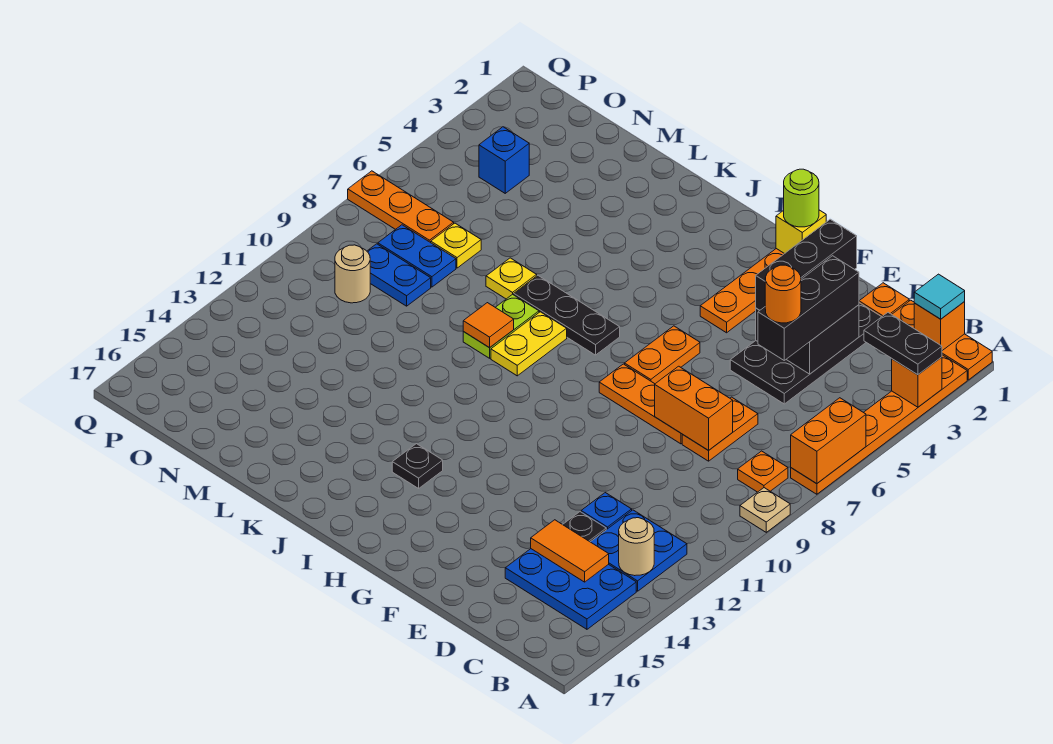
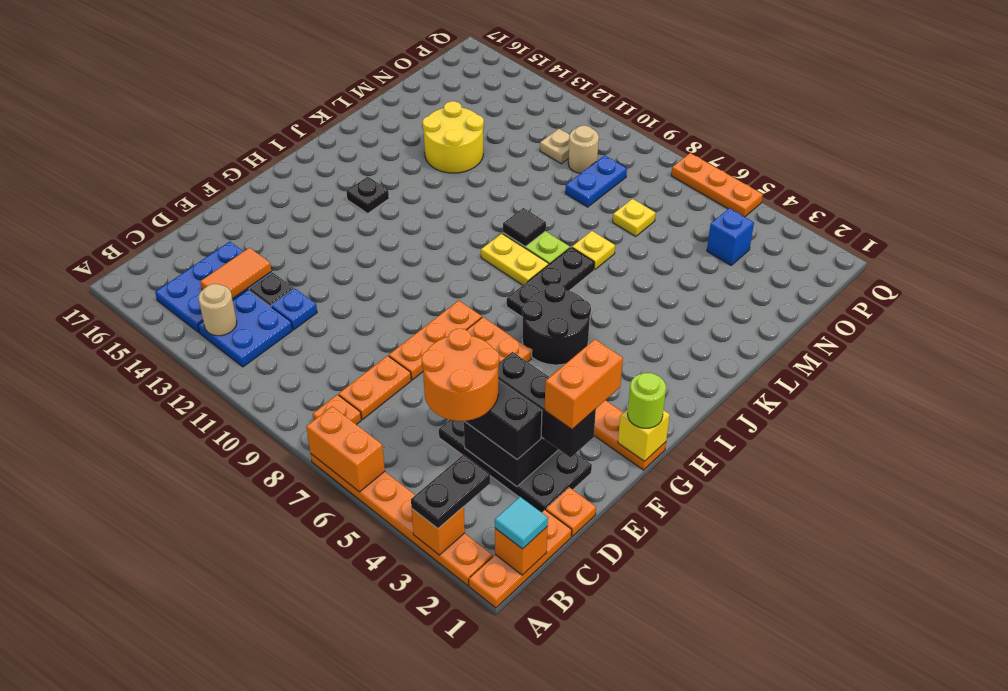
tan 1x1 plate [740,488,790,532] -> tan 1x1 plate moved to [540,129,570,164]
orange 1x1 round brick [765,265,801,323] -> orange 2x2 round brick [422,329,499,421]
orange 1x2 plate [682,397,758,461] -> orange 1x2 plate turned to [339,356,411,419]
orange 1x2 brick [655,366,733,450] -> orange 1x2 brick moved to [545,339,623,429]
none -> black 2x2 round brick [522,283,591,365]
orange 1x1 tile [463,303,514,348] -> black 1x1 tile [503,208,546,247]
none -> yellow 2x2 round brick [423,101,484,173]
blue 1x2 plate [378,225,456,287] -> none
orange 1x3 plate [348,171,454,243] -> orange 1x3 plate turned to [671,153,763,217]

